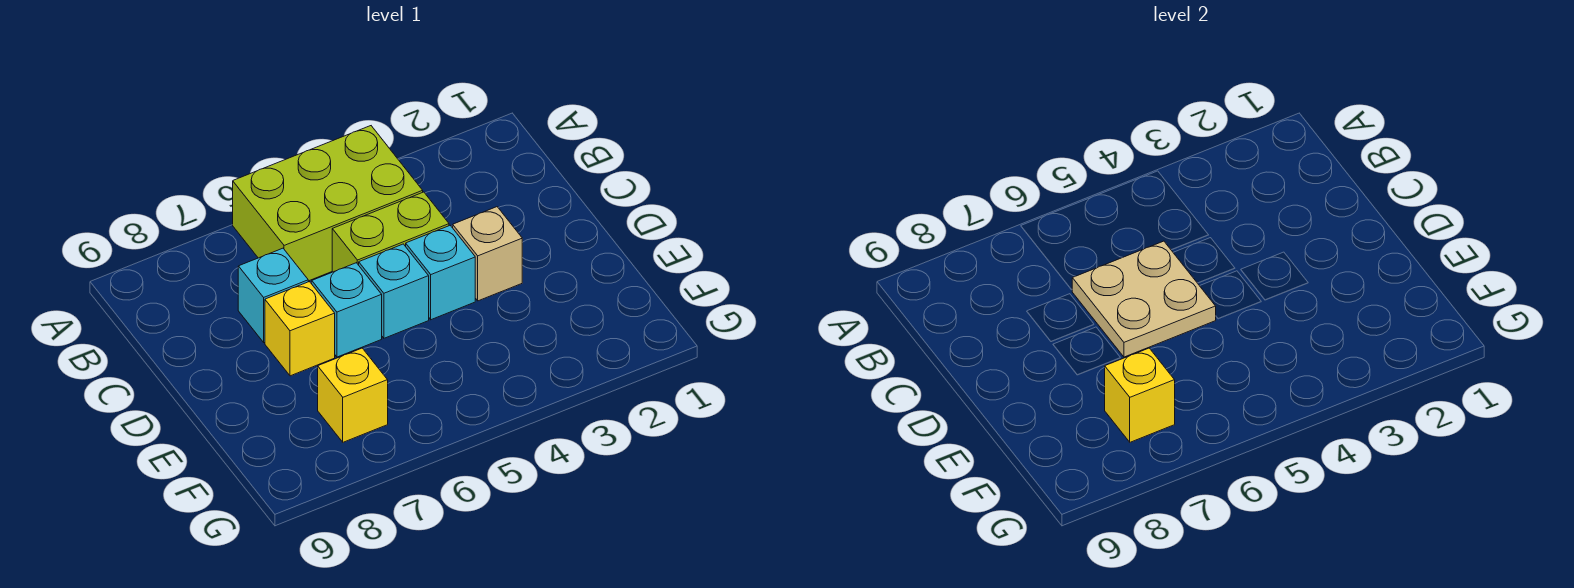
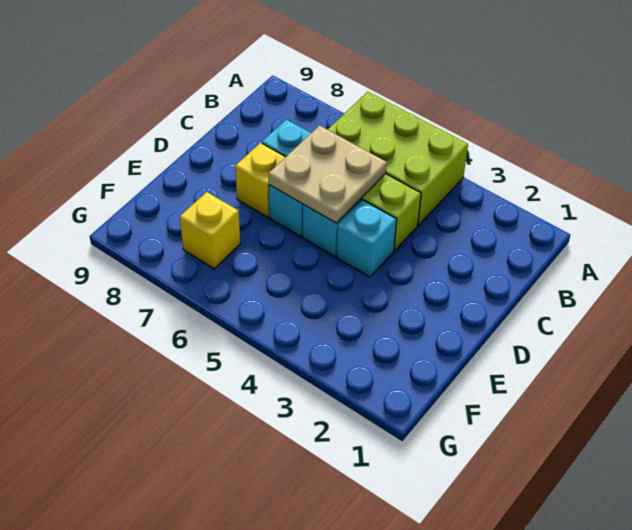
tan 1x1 brick [453,207,522,301] -> none
yellow 1x1 brick [1105,348,1175,442] -> none

